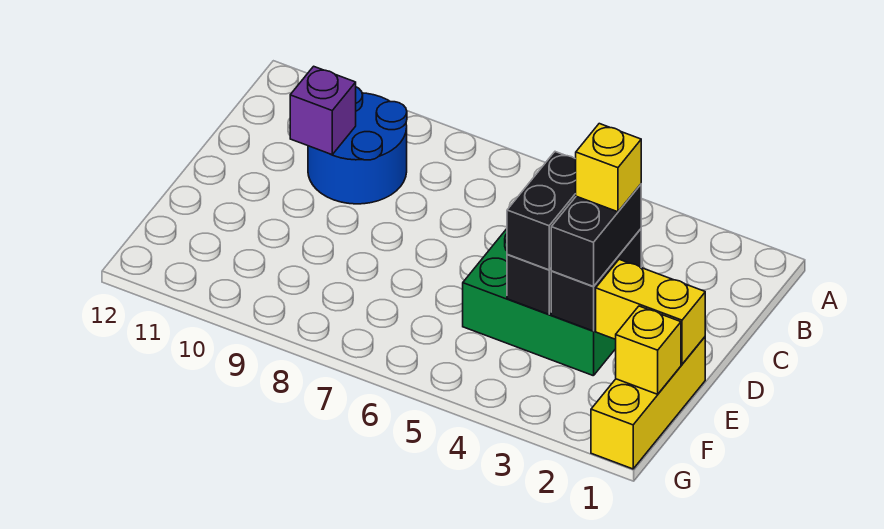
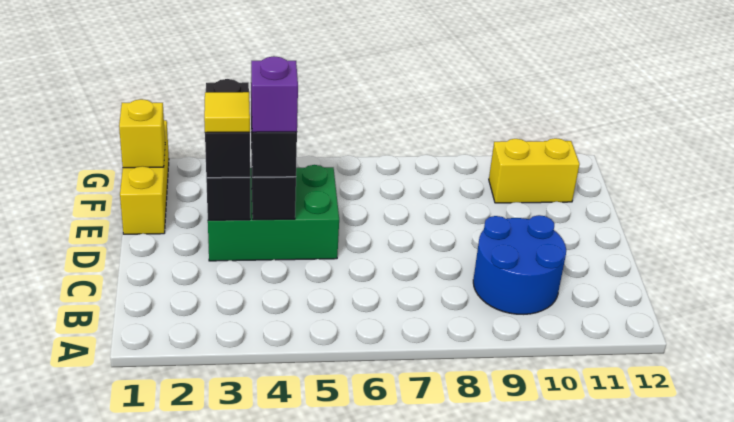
purple 1x1 brick [290,66,356,155] -> purple 1x1 brick moved to [251,56,298,132]
yellow 1x1 brick [576,124,641,212] -> yellow 1x1 tile [204,92,250,133]
yellow 1x2 brick [596,259,705,364] -> yellow 1x2 brick moved to [489,138,580,203]

